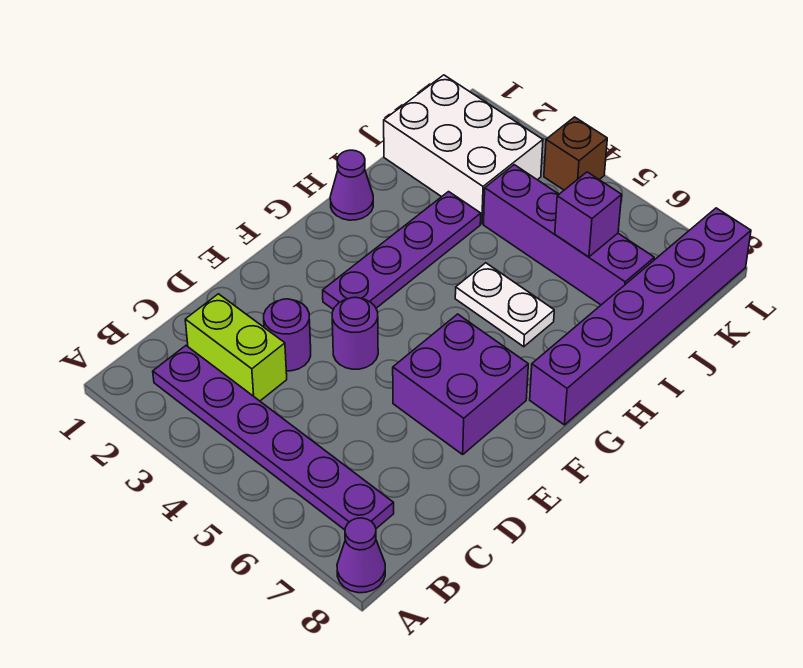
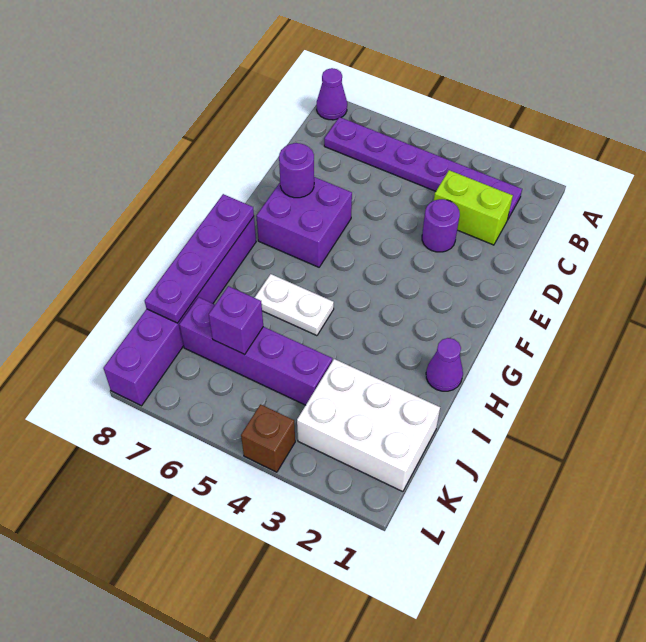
purple 1x1 round brick [332,297,378,369] -> purple 1x1 round brick moved to [279,143,314,198]
purple 1x4 plate [323,192,481,309] -> purple 1x4 plate moved to [145,194,254,323]

